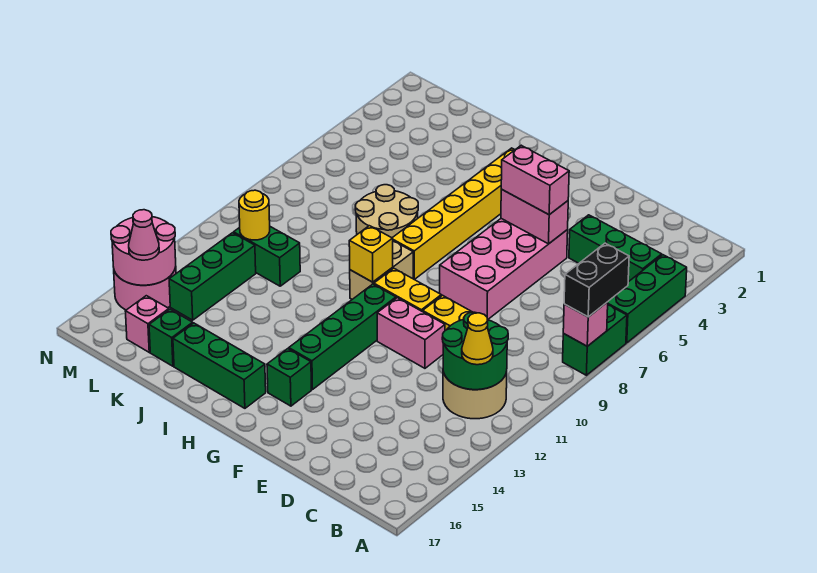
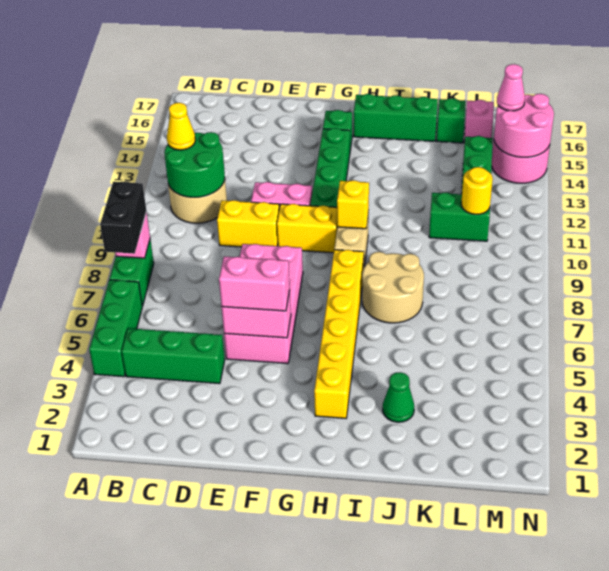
none -> green 1x1 cone [383,372,414,422]

